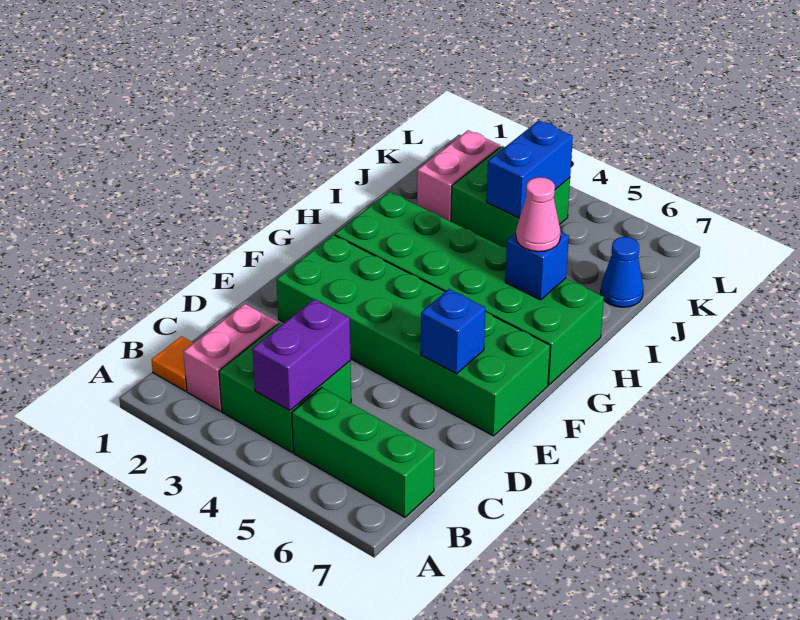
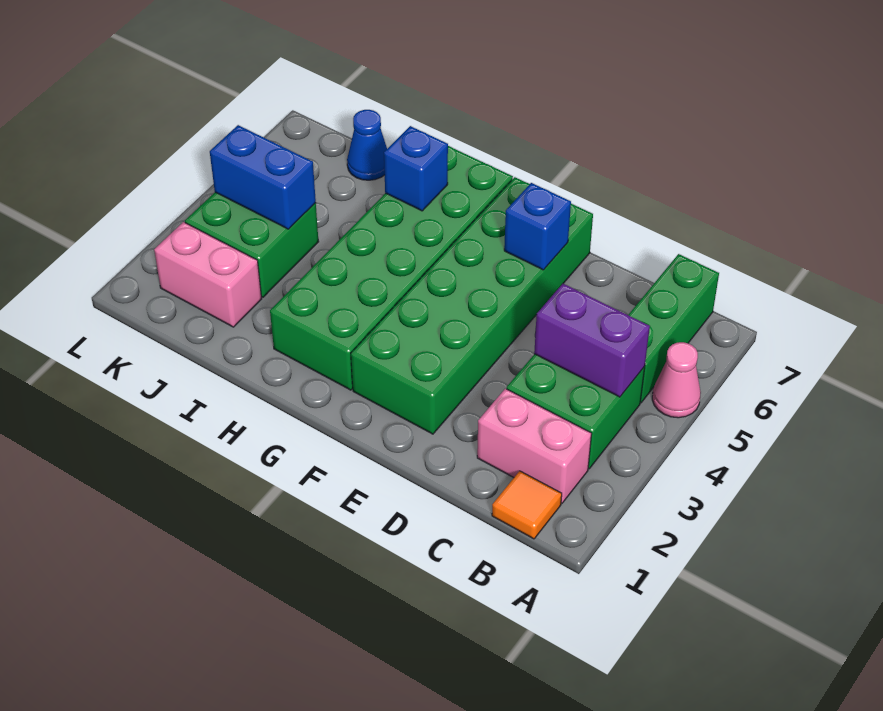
pink 1x1 cone [516,177,561,252] -> pink 1x1 cone moved to [652,342,701,418]

